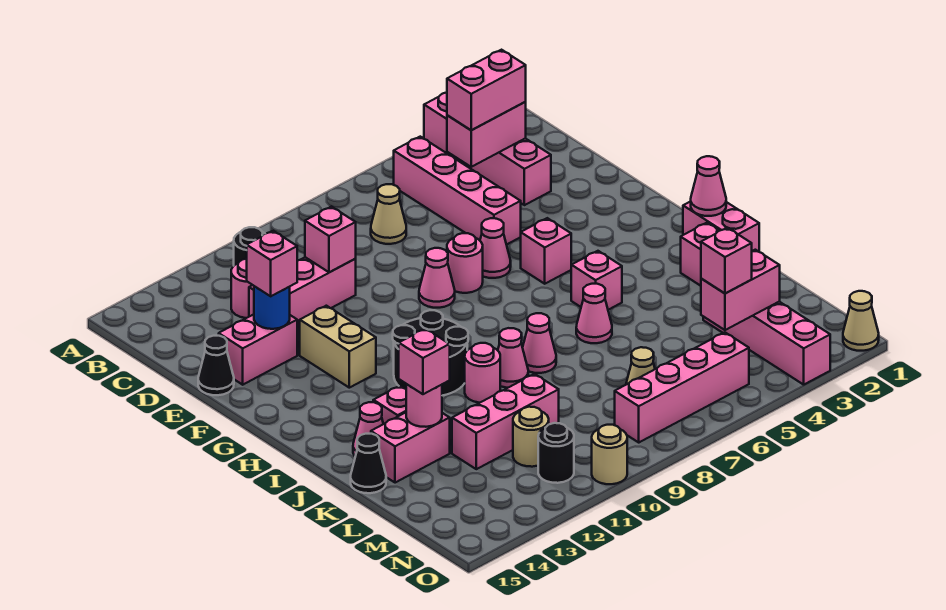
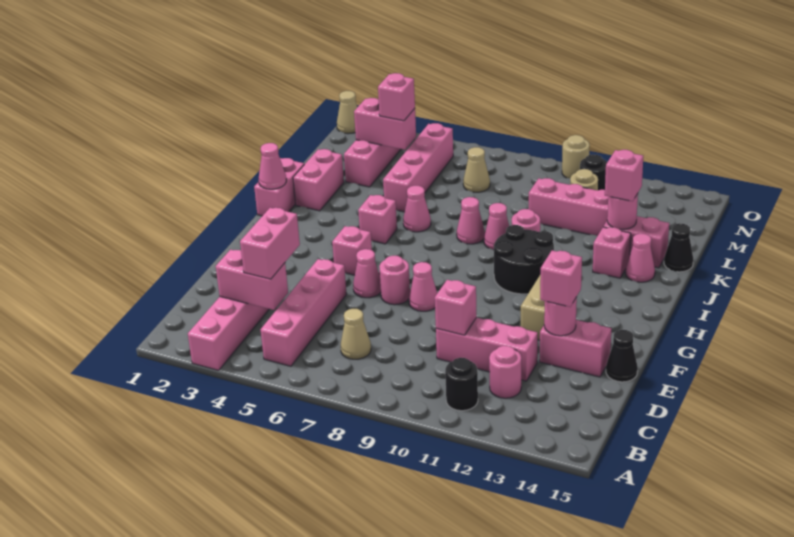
pink 1x2 brick [447,50,526,130] -> pink 1x2 brick turned to [240,208,300,279]
blue 1x1 round brick [254,286,290,329] -> pink 1x1 round brick [544,297,577,336]
pink 1x4 brick [615,332,749,442] -> pink 1x4 brick turned to [383,123,453,212]

